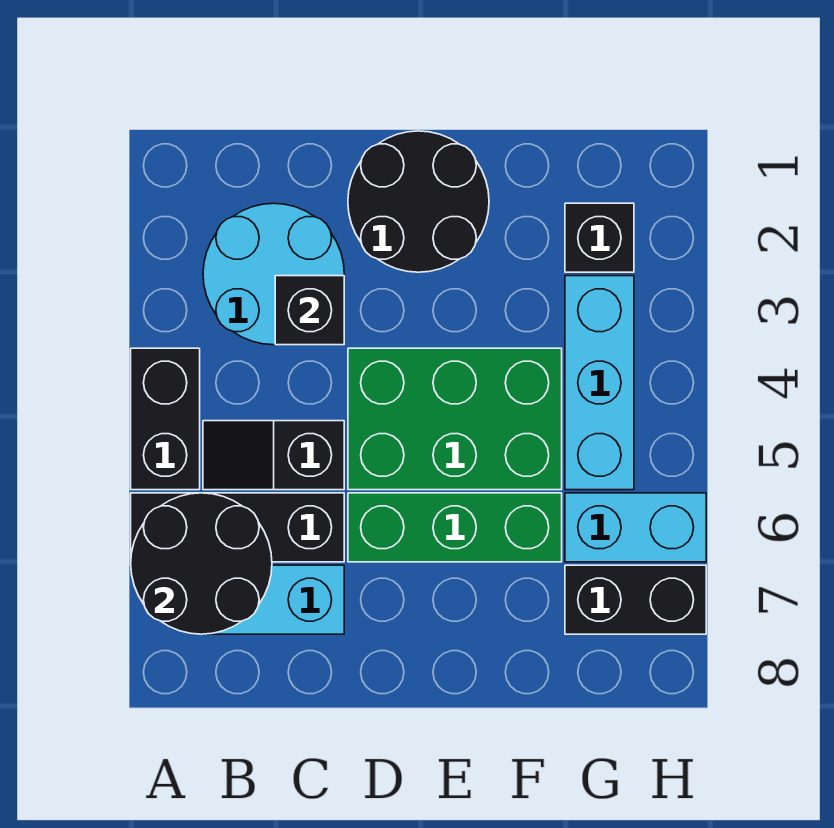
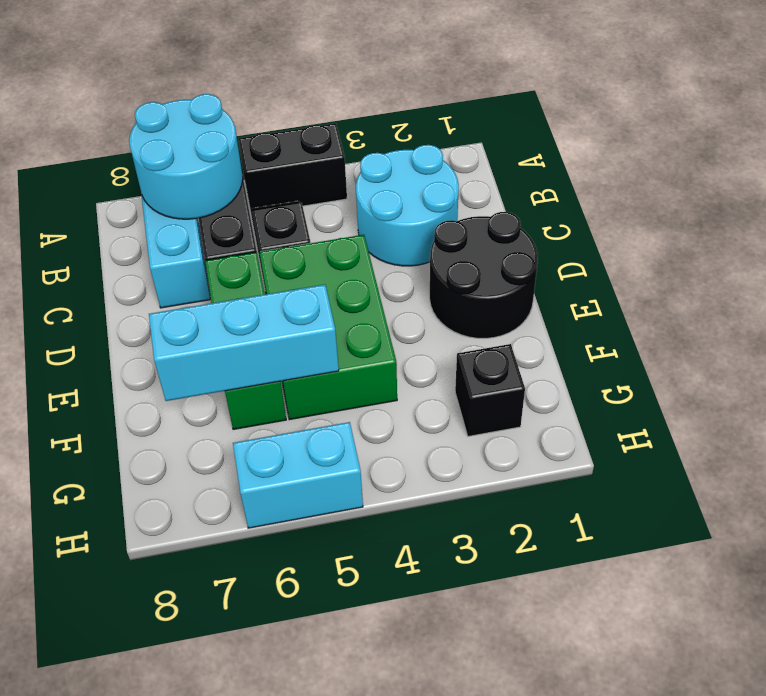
black 2x2 round brick [131,493,272,634] -> cyan 2x2 round brick [129,94,243,219]
black 1x1 brick [275,276,344,345] -> none
cyan 1x3 brick [565,276,634,490] -> cyan 1x3 brick moved to [149,285,339,401]
cyan 1x2 brick [565,493,706,562] -> cyan 1x2 brick turned to [233,422,363,528]
black 1x2 brick [565,565,706,634] -> none

